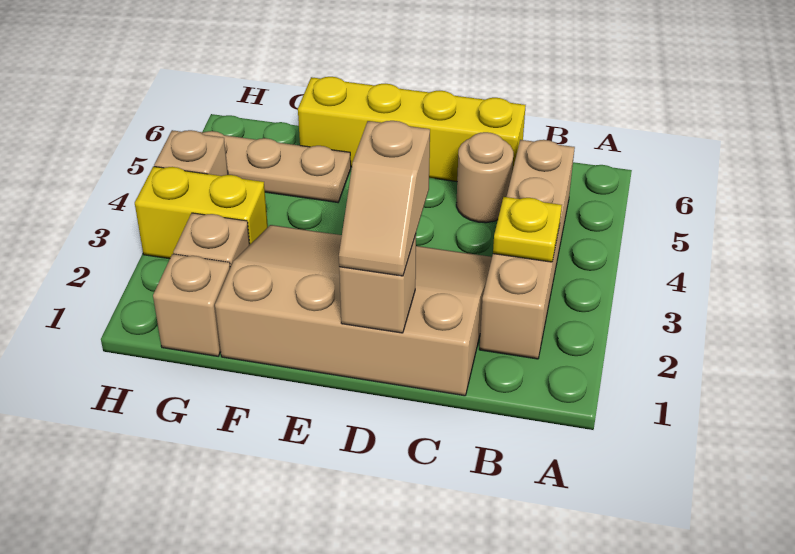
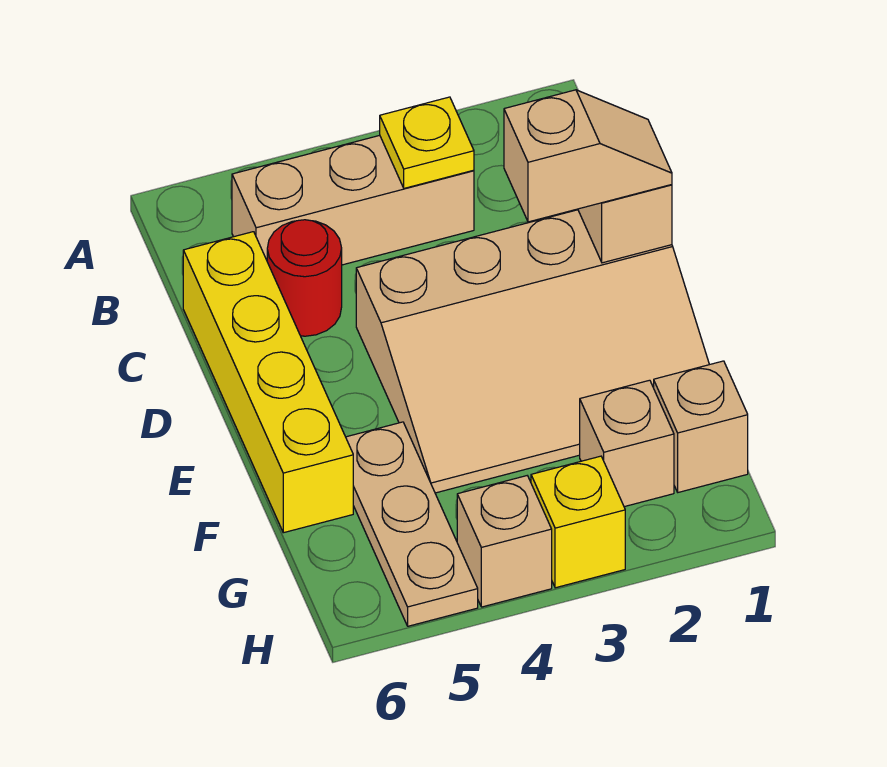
tan 1x4 brick [479,140,575,359] -> tan 1x3 brick [232,135,474,265]
tan 3x4 slope [215,225,492,396] -> tan 3x4 slope turned to [356,210,709,493]
tan 1x1 round brick [456,132,513,223] -> red 1x1 round brick [267,220,342,336]
yellow 1x2 brick [135,166,268,259] -> yellow 1x1 brick [531,456,625,588]

